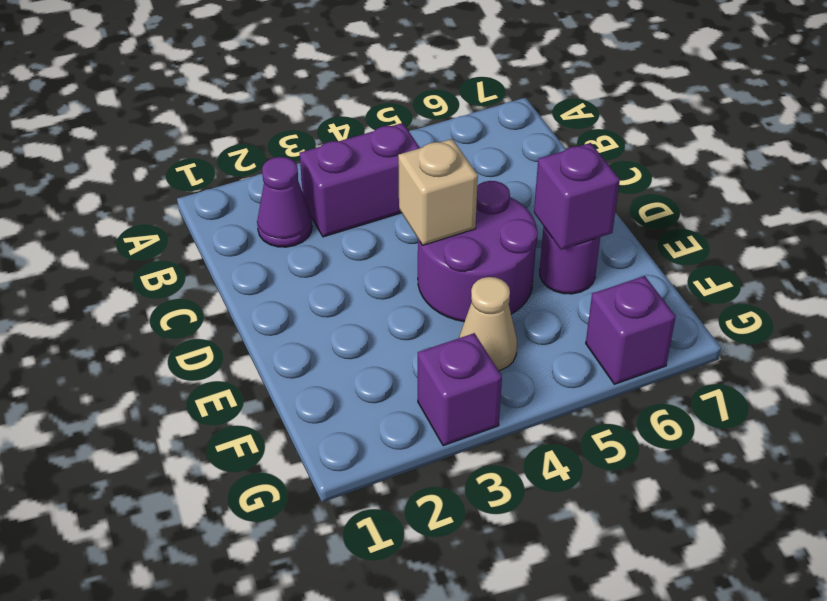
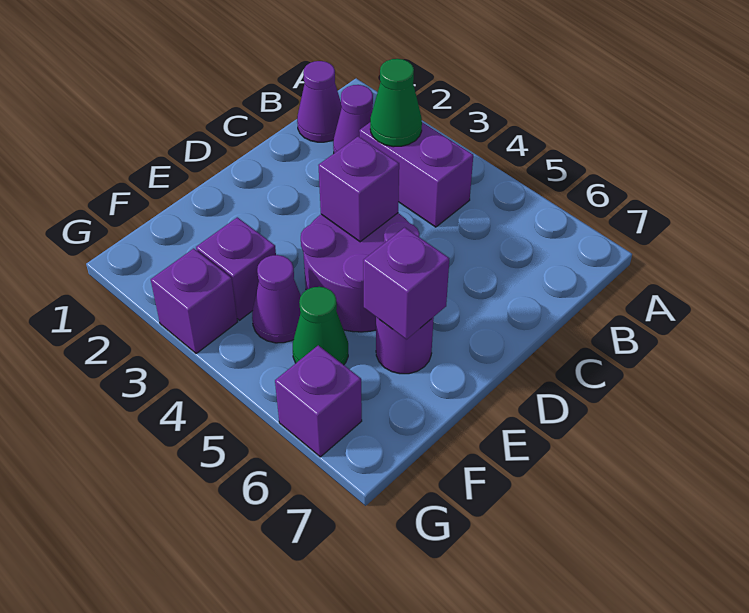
none -> purple 1x1 cone [297,61,342,142]
none -> green 1x1 cone [370,59,422,147]
tan 1x1 brick [398,139,478,245] -> purple 1x1 brick [318,136,399,242]
none -> purple 1x1 brick [196,217,276,320]
tan 1x1 cone [459,277,517,371] -> purple 1x1 cone [252,255,301,343]
none -> green 1x1 cone [293,287,348,365]

